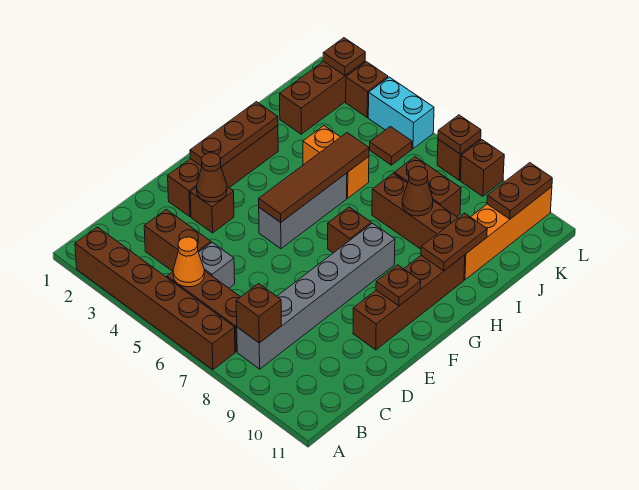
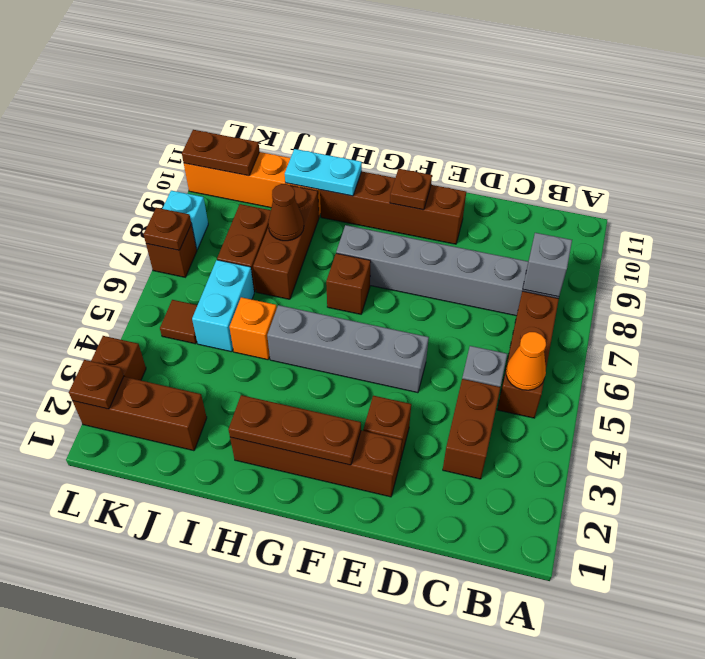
brown 1x6 brick [75,227,235,370] -> none
brown 1x1 brick [236,284,281,343] -> grey 1x1 brick [523,233,572,297]
brown 1x1 cone [197,153,227,202] -> none
grey 1x3 brick [259,173,347,249] -> grey 1x4 brick [267,305,429,393]
brown 1x4 tile [259,133,369,222] -> none
brown 1x2 plate [421,213,487,271] -> cyan 1x2 plate [285,149,362,196]
orange 1x2 brick [303,126,369,198] -> orange 1x1 brick [230,297,277,360]
cyan 1x2 brick [368,77,434,149] -> cyan 1x2 brick moved to [192,260,254,352]
brown 1x1 brick [460,140,504,196] -> cyan 1x1 brick [162,191,208,249]

